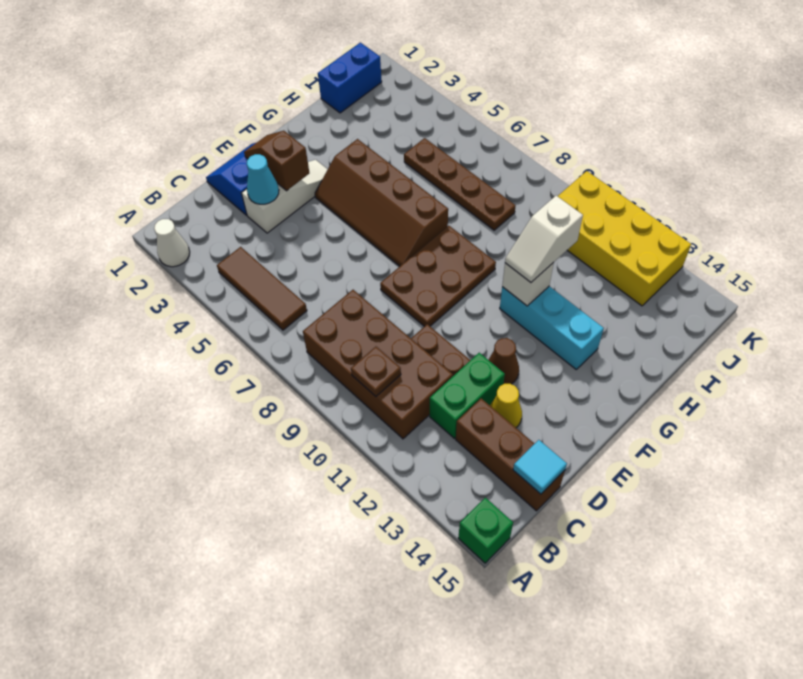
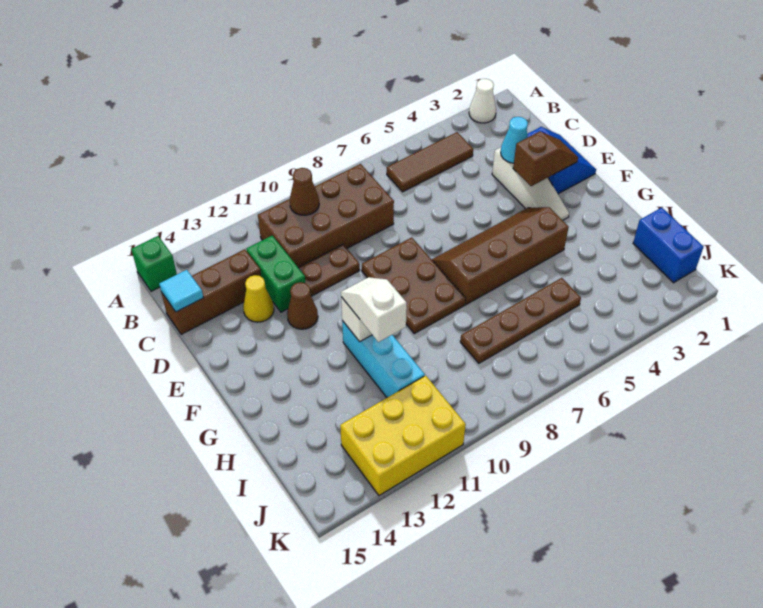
brown 1x1 plate [351,347,401,396] -> brown 1x1 cone [290,168,319,215]
cyan 1x3 brick [500,286,604,369] -> cyan 1x3 brick turned to [342,321,425,398]
yellow 2x4 brick [558,171,691,306] -> yellow 2x3 brick [340,376,466,496]

